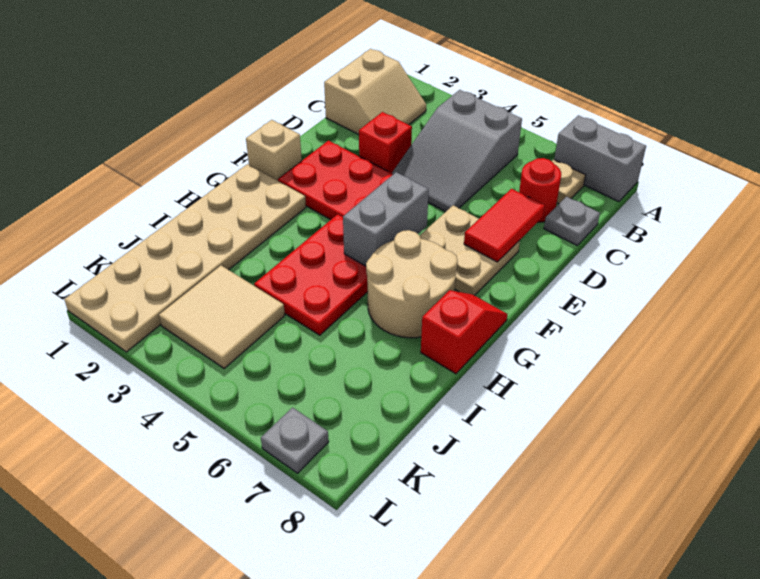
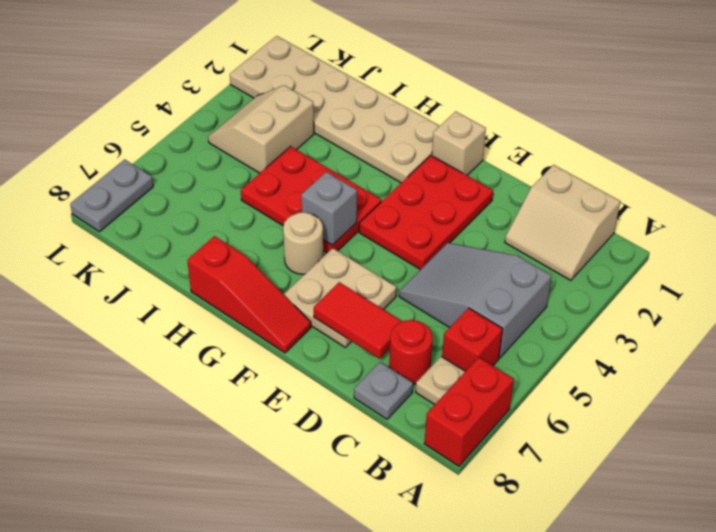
grey 1x2 brick [554,115,646,202] -> red 1x2 brick [424,358,514,466]
red 1x1 brick [359,112,412,173] -> red 1x1 brick moved to [442,308,503,371]
grey 1x2 brick [343,172,429,266] -> grey 1x1 brick [301,172,357,245]
tan 2x2 round brick [366,230,458,338] -> tan 1x1 round brick [283,212,323,274]
red 1x2 slope [421,290,508,374] -> red 1x3 slope [187,236,311,353]
tan 2x2 tile [159,266,285,369] -> tan 2x2 slope [208,85,314,173]
grey 1x1 plate [261,408,329,473] -> grey 1x2 plate [70,159,153,232]

